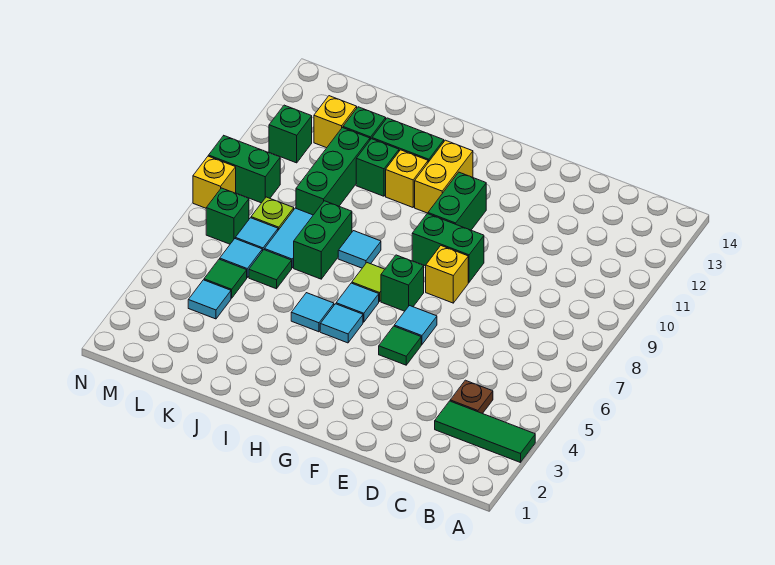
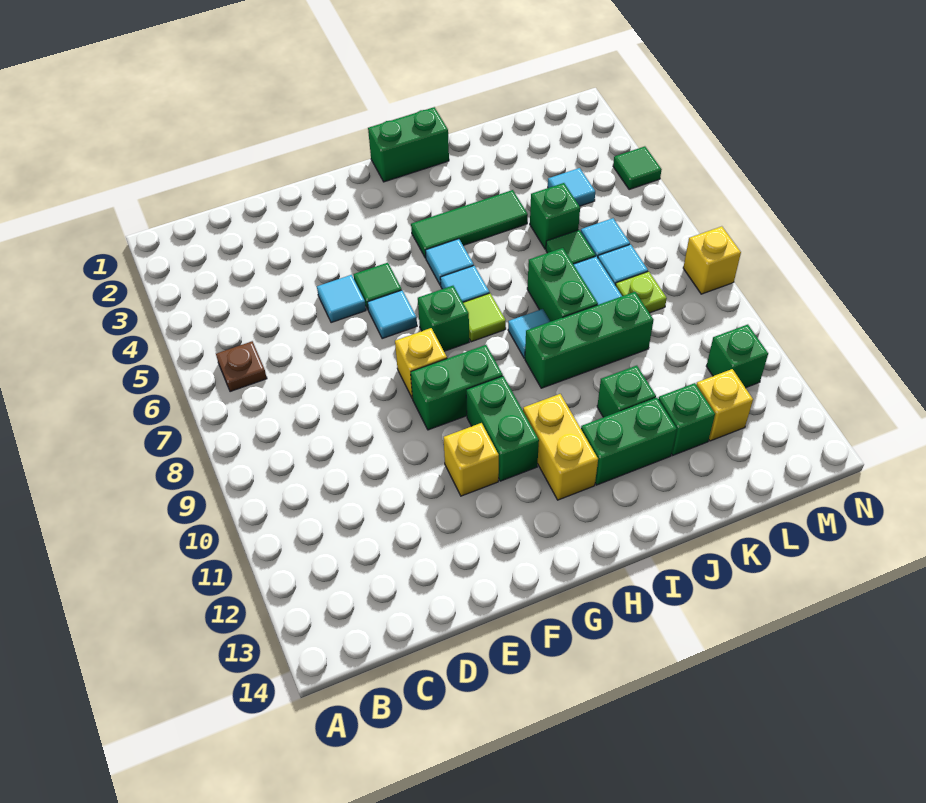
green 1x3 tile [435,401,535,463] -> green 1x3 tile moved to [411,190,528,258]
brown 1x1 plate [450,380,493,414] -> brown 1x1 plate moved to [216,341,267,392]
cyan 1x1 tile [291,293,334,332] -> cyan 1x1 tile moved to [317,275,366,323]
yellow 1x1 brick [386,150,428,207] -> yellow 1x1 brick moved to [444,423,499,496]
green 1x3 brick [296,128,370,215] -> green 1x3 brick turned to [525,292,653,388]
green 1x1 tile [204,259,247,298] -> green 1x1 tile moved to [613,146,662,190]
green 1x1 brick [206,188,249,244] -> green 1x1 brick moved to [530,183,580,249]
green 1x2 brick [209,136,280,203] -> green 1x2 brick moved to [368,107,449,182]

